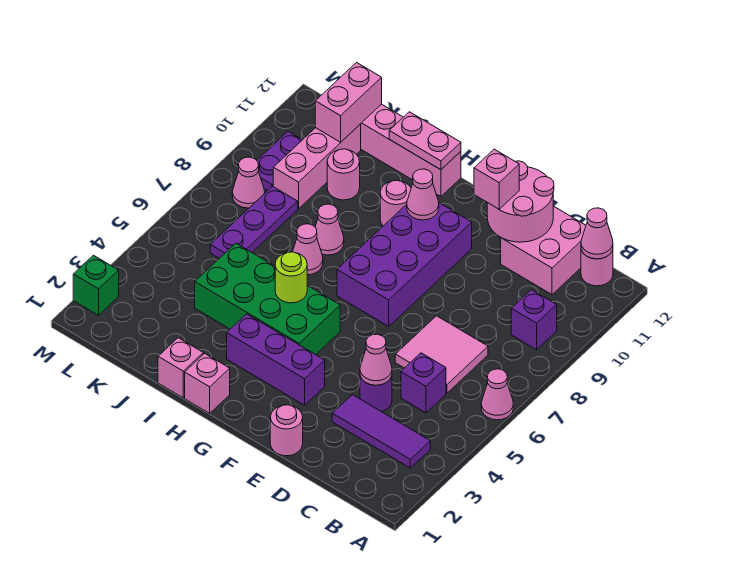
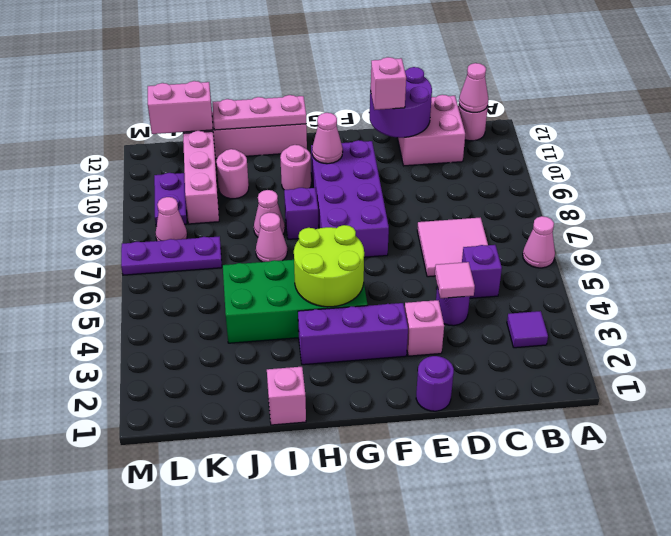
purple 1x3 tile [332,395,430,468] -> purple 1x1 tile [507,311,548,348]
purple 1x1 brick [511,290,557,350] -> purple 1x1 brick moved to [284,188,318,239]
pink 1x1 cone [360,334,392,385] -> pink 1x1 tile [435,262,475,298]
pink 2x2 round brick [487,161,554,242] -> purple 2x2 round brick [370,67,432,138]
pink 1x1 round brick [270,405,303,456] -> purple 1x1 round brick [416,356,454,411]
pink 1x1 brick [185,353,230,413] -> pink 1x1 brick moved to [405,300,444,356]
lime 1x1 round brick [275,252,307,303] -> lime 2x2 round brick [294,225,364,307]
pink 1x2 plate [389,112,461,170] -> pink 1x3 plate [213,95,306,130]
purple 1x3 plate [210,186,298,258] -> purple 1x3 plate turned to [121,236,222,275]
pink 1x2 brick [315,63,382,142] -> pink 1x2 brick turned to [148,81,213,134]
green 1x1 brick [73,255,119,315] -> none

